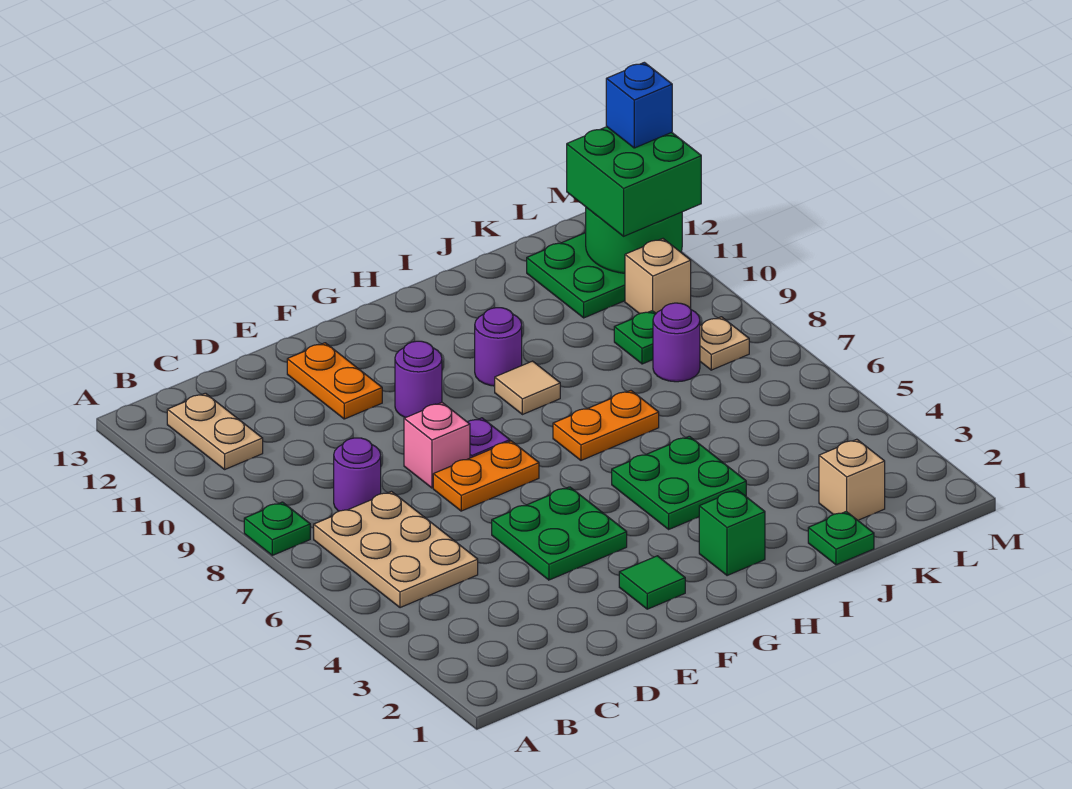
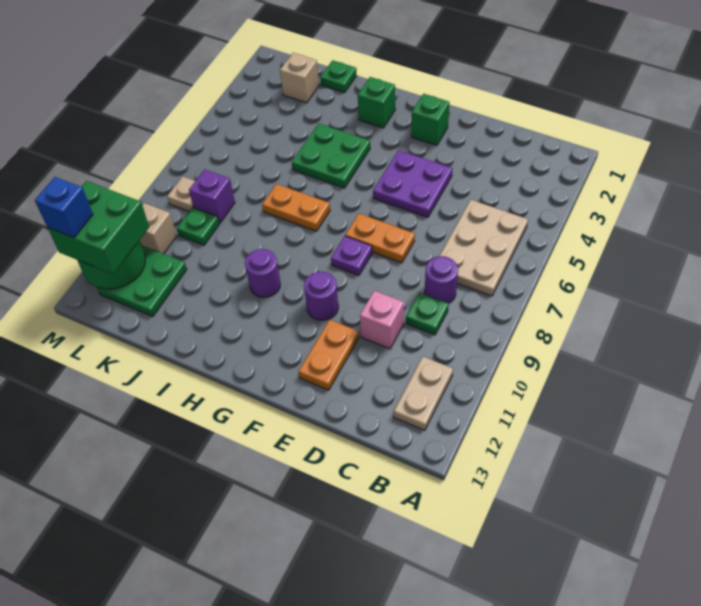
green 1x1 plate [244,502,310,555] -> green 1x1 plate moved to [406,293,449,335]
green 2x2 plate [492,487,627,580] -> purple 2x2 plate [373,150,452,217]
pink 1x1 brick [404,403,470,488] -> pink 1x1 brick moved to [360,291,404,349]
green 1x1 tile [619,556,685,609] -> green 1x1 brick [411,94,449,146]
tan 1x1 tile [495,361,560,415] -> none
purple 1x1 round brick [653,303,700,382] -> purple 1x1 brick [189,169,235,223]

